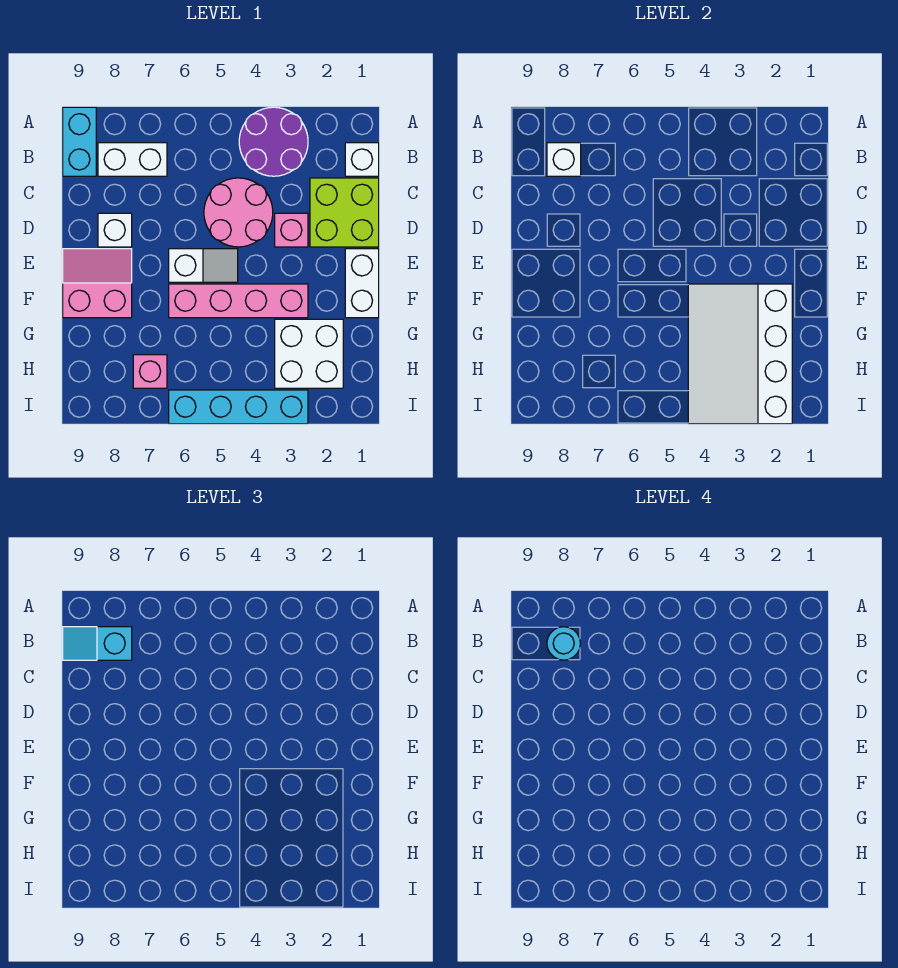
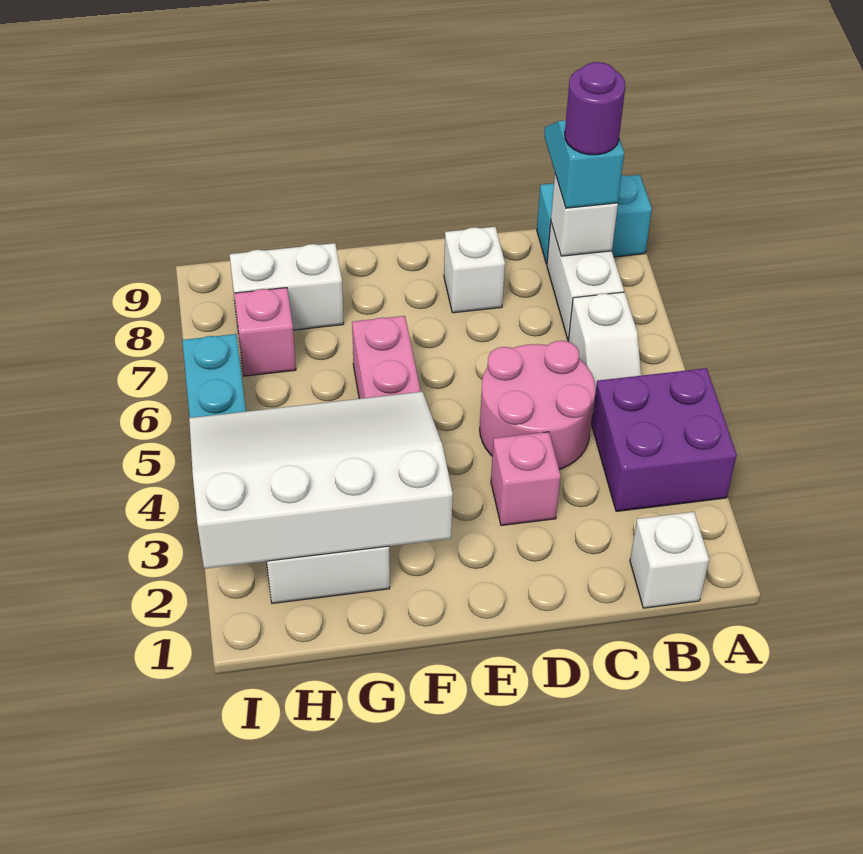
purple 2x2 round brick [239,107,308,176] -> purple 2x2 brick [591,368,737,511]
cyan 1x1 round brick [547,627,580,660] -> purple 1x1 round brick [565,62,625,155]
lime 2x2 brick [310,178,379,247] -> none
white 1x2 brick [345,249,379,318] -> white 1x2 brick moved to [230,243,344,330]
white 1x2 slope [169,249,238,282] -> white 1x2 slope moved to [568,292,641,416]
pink 2x2 slope [63,249,132,318] -> none

